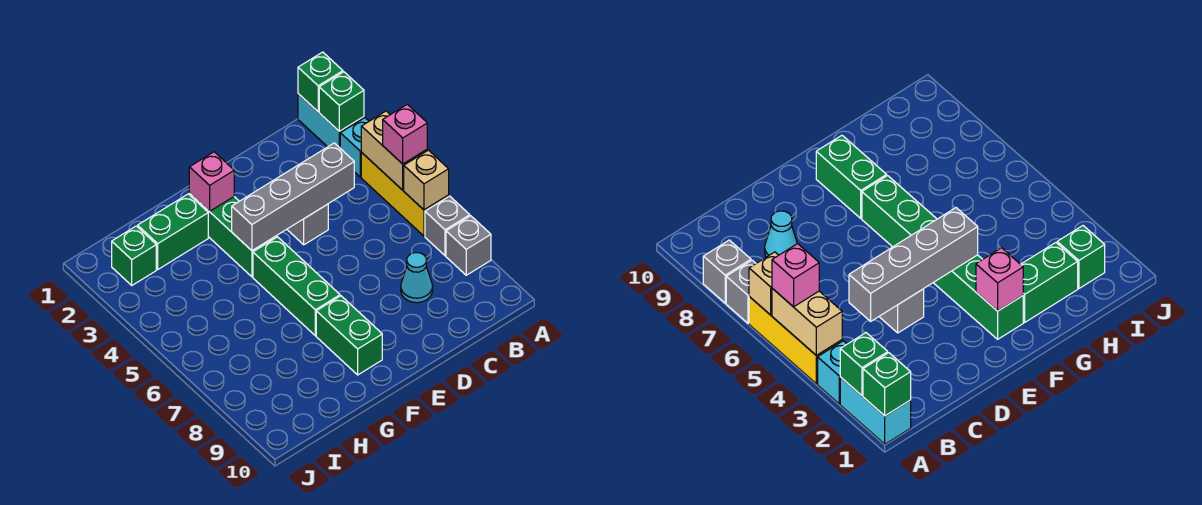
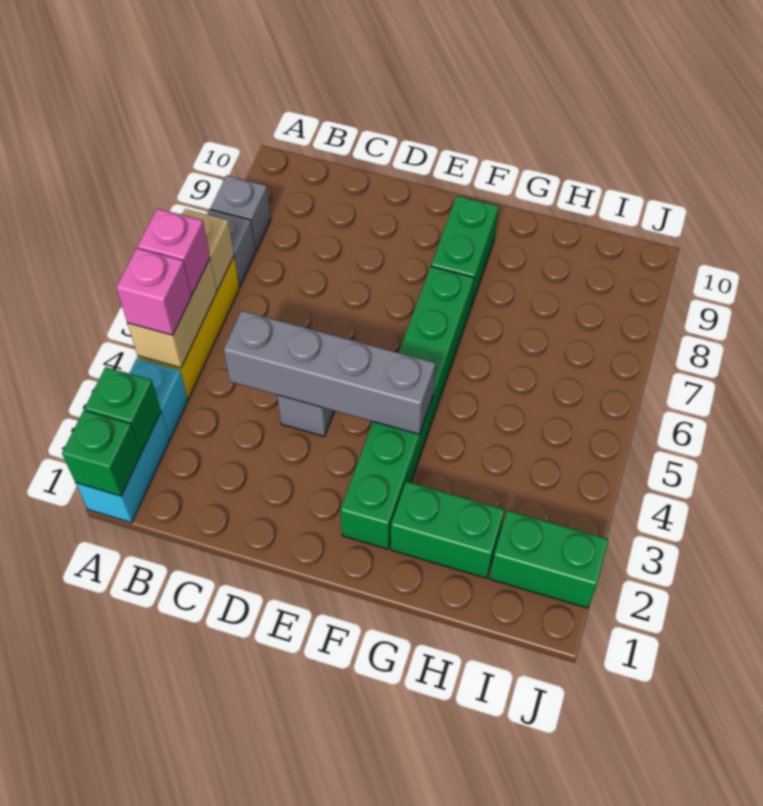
cyan 1x1 cone [401,252,433,303] -> none
pink 1x1 brick [189,152,234,211] -> pink 1x1 brick moved to [116,248,191,335]
green 1x1 brick [112,226,156,285] -> green 1x2 brick [489,510,608,608]

